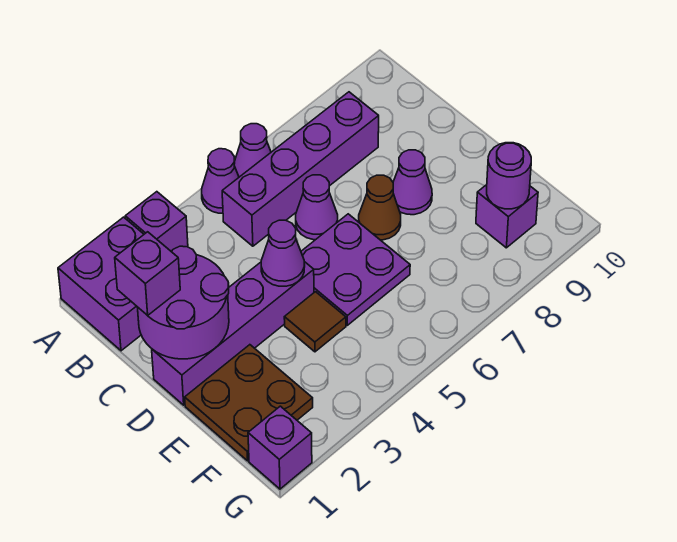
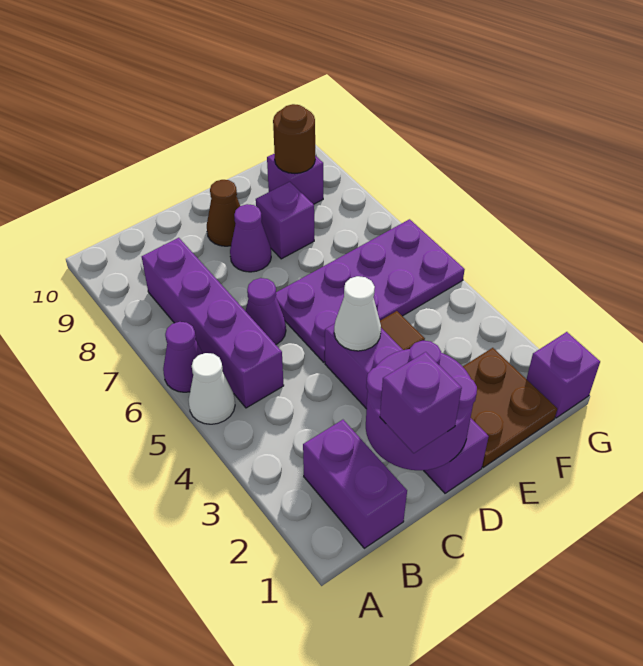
purple 2x2 brick [58,217,144,351] -> purple 1x2 brick [303,420,407,548]
purple 1x1 brick [125,192,188,251] -> purple 1x1 brick moved to [256,182,314,259]
purple 1x1 cone [202,149,239,213] -> white 1x1 cone [189,353,235,424]
purple 1x1 cone [261,220,305,286] -> white 1x1 cone [334,276,381,351]
purple 2x2 plate [301,214,410,325] -> purple 2x4 plate [276,219,465,362]
brown 1x1 cone [359,175,401,240] -> brown 1x1 cone moved to [207,180,240,246]
purple 1x1 round brick [487,143,531,209] -> brown 1x1 round brick [273,104,315,174]

